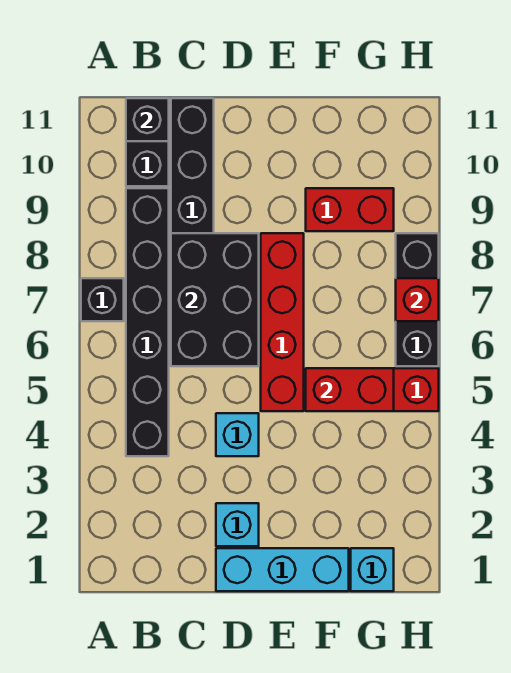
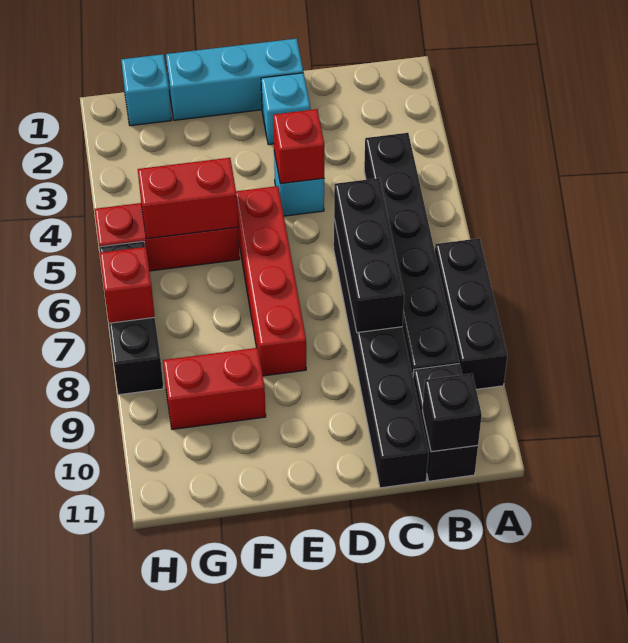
black 1x1 brick [81,278,124,321] -> black 1x3 brick [435,238,508,389]
black 2x3 brick [171,233,259,366] -> black 1x3 brick [334,178,404,333]
none -> red 1x1 brick [273,109,324,184]

